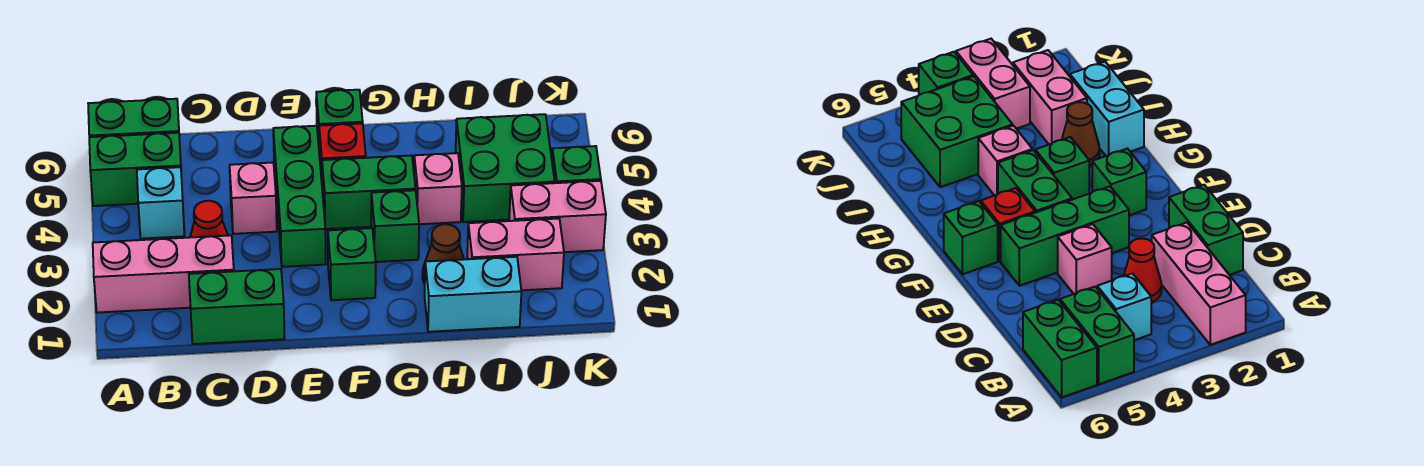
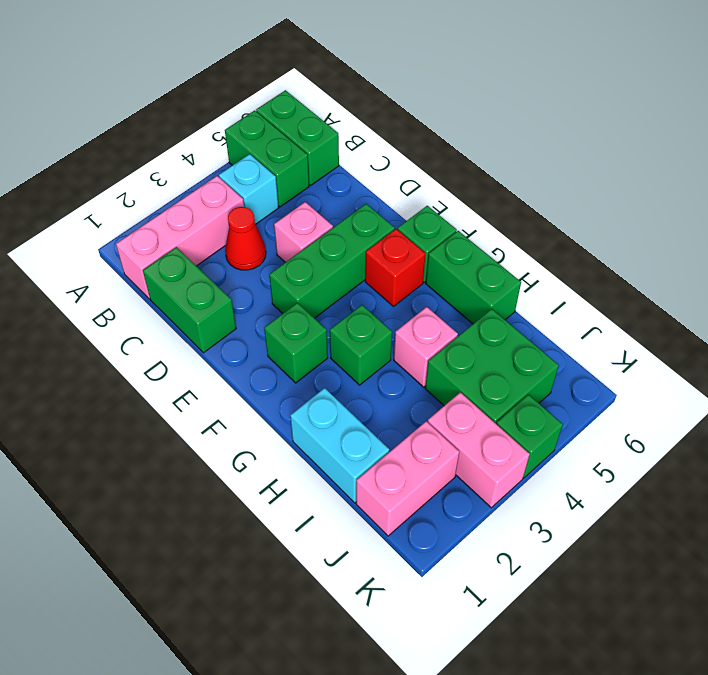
pink 1x3 brick [93,235,234,313] -> pink 1x3 brick turned to [116,176,244,299]
green 1x2 brick [322,155,415,229] -> green 1x2 brick moved to [426,231,521,324]
brown 1x1 cone [423,224,464,284] -> none
pink 1x2 brick [467,218,564,290] -> pink 1x2 brick turned to [356,421,459,536]

